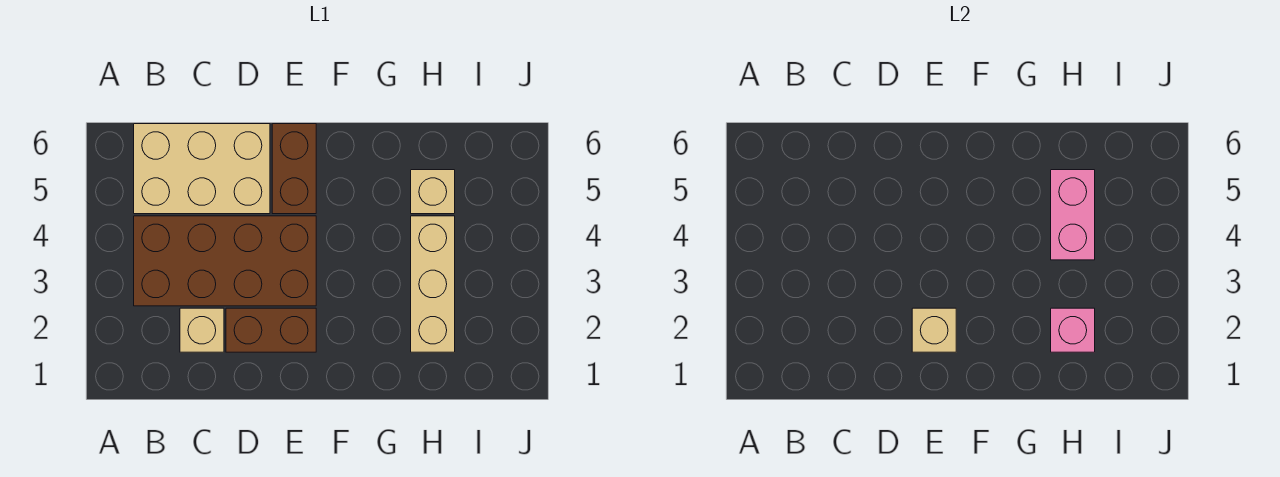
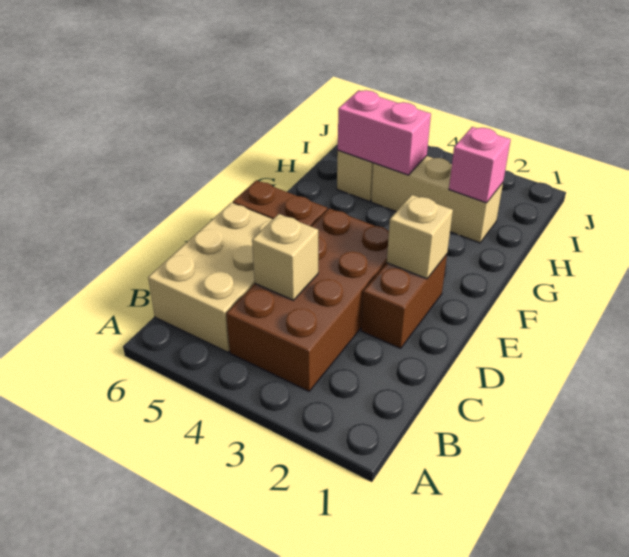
tan 1x1 brick [180,308,224,352] -> tan 1x1 brick moved to [252,214,318,300]

